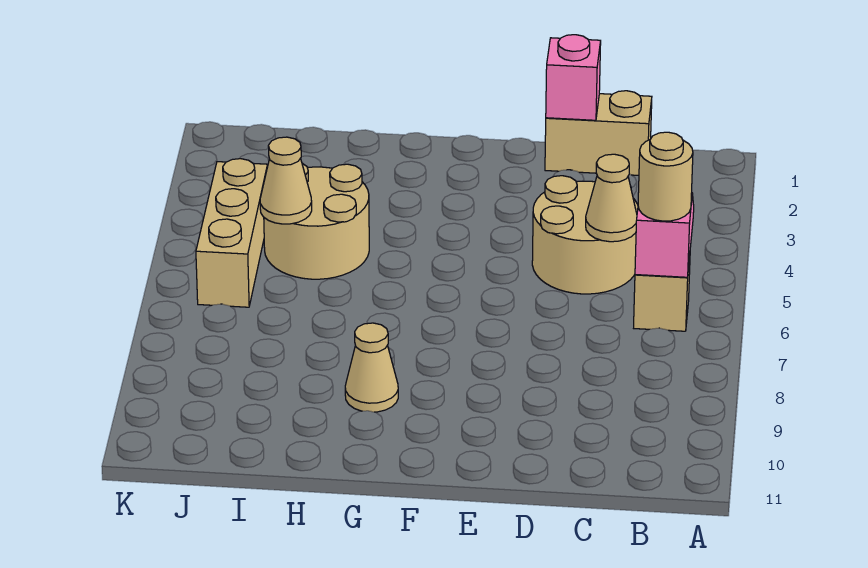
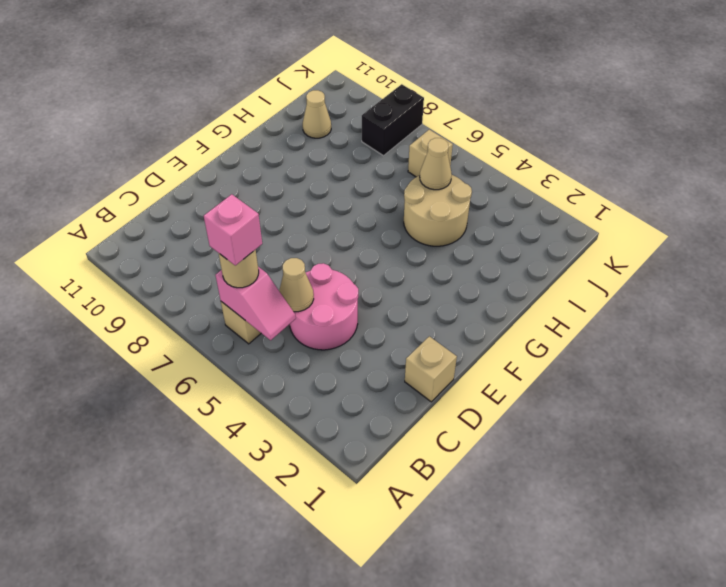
tan 1x2 brick [545,91,652,175] -> tan 1x1 brick [405,336,457,402]
tan 2x2 round brick [532,176,638,294] -> pink 2x2 round brick [290,263,358,350]
pink 1x1 brick [546,35,601,120] -> pink 1x1 brick moved to [204,194,262,265]
tan 1x1 cone [345,323,398,412] -> tan 1x1 cone moved to [303,90,331,138]
tan 1x3 brick [196,159,268,307] -> tan 1x1 brick [408,130,453,177]
none -> black 1x2 brick [362,84,424,156]

